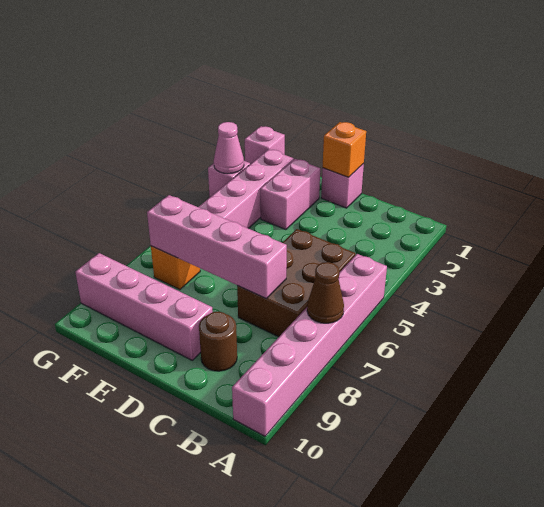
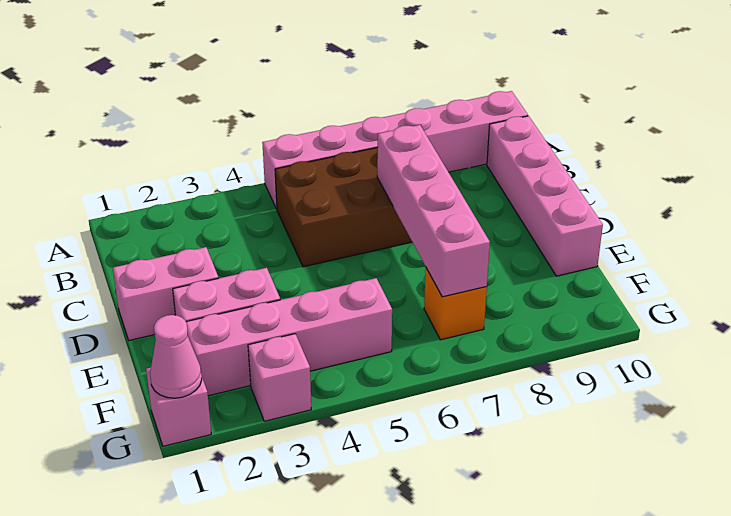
brown 1x1 cone [307,262,344,323] -> none
brown 1x1 round brick [199,312,237,371] -> none
pink 1x1 brick [321,164,364,208] -> pink 1x2 brick [113,247,218,341]
orange 1x1 brick [323,122,366,177] -> none
pink 1x4 brick [75,253,213,360] -> pink 1x4 brick moved to [487,116,603,276]
pink 1x1 cone [214,122,244,174] -> pink 1x1 cone moved to [150,315,202,398]

